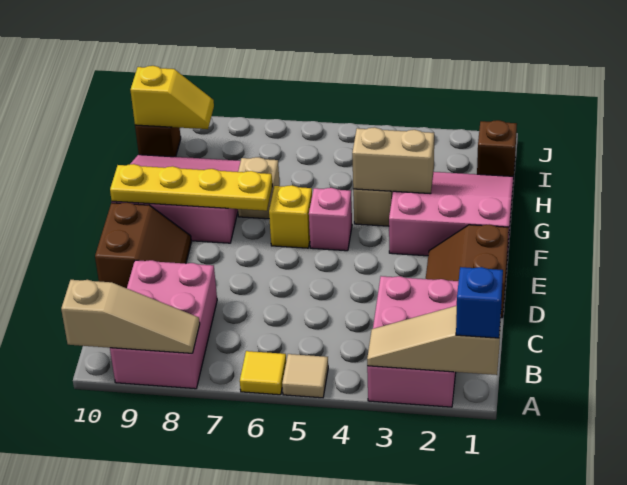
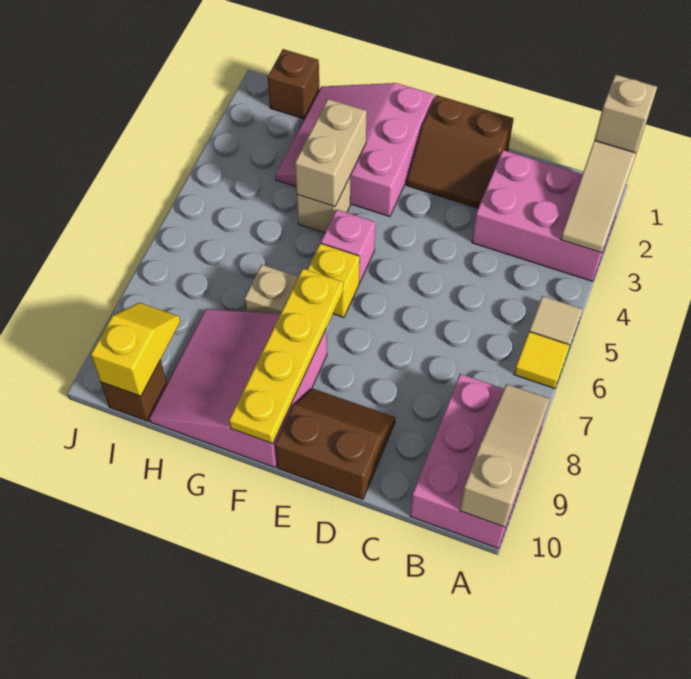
blue 1x1 brick [456,267,503,338] -> tan 1x1 brick [594,75,657,153]
pink 2x3 brick [110,260,217,389] -> pink 2x3 brick turned to [410,374,546,549]

